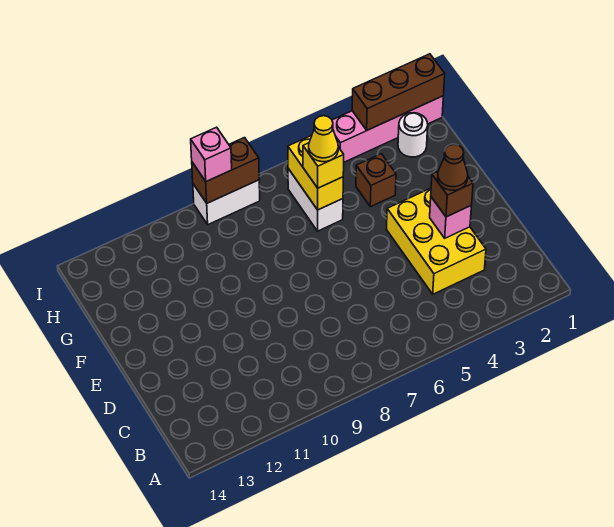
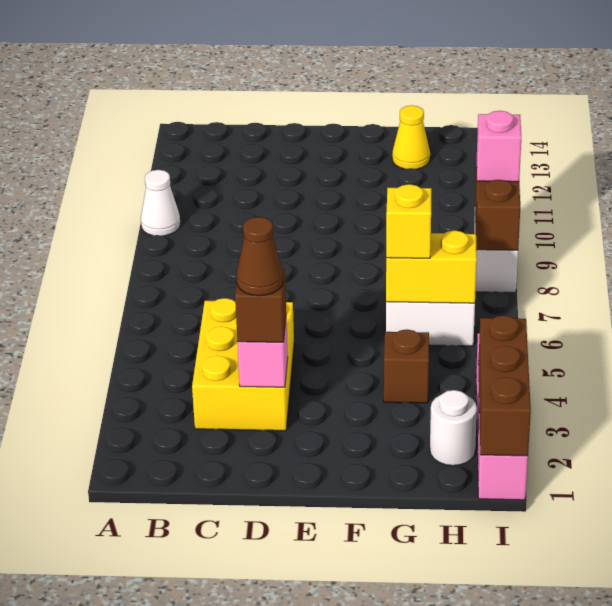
none -> white 1x1 cone [141,170,180,236]
yellow 2x3 brick [386,188,486,294] -> yellow 2x3 brick turned to [192,298,294,431]
yellow 1x1 cone [309,116,338,162] -> yellow 1x1 cone moved to [392,105,430,169]

